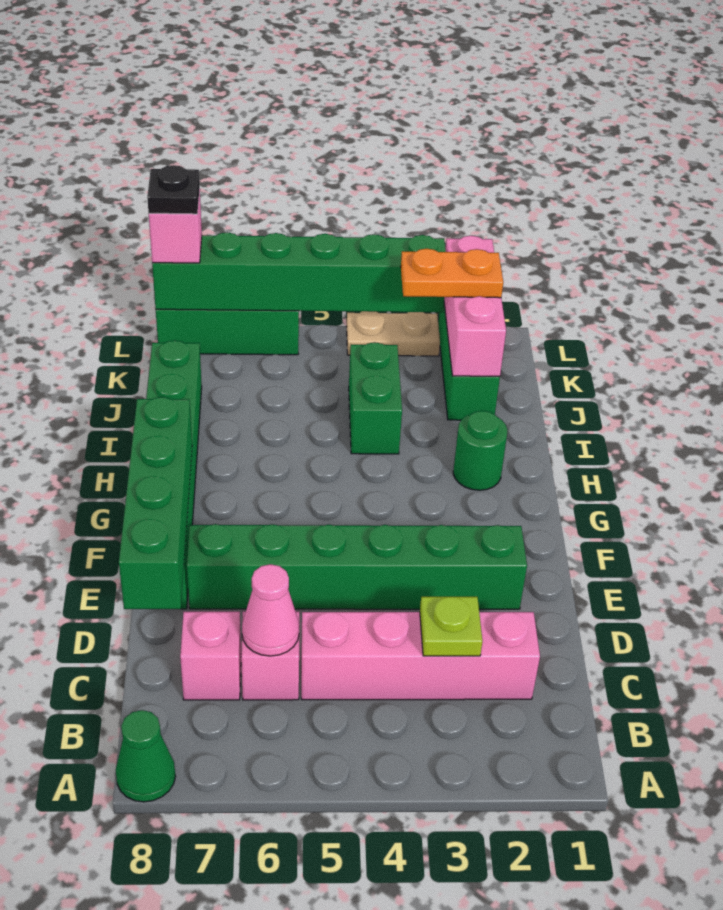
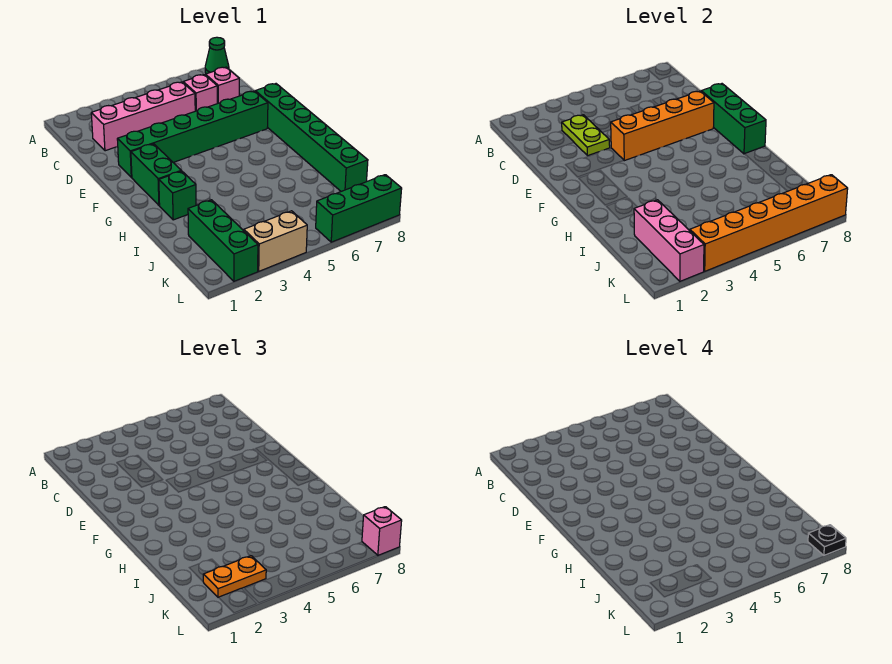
lime 1x1 plate [420,597,482,656] -> lime 1x2 plate [562,115,610,156]
pink 1x1 cone [242,564,299,656] -> none
green 1x4 brick [119,397,192,609] -> green 1x3 brick [701,84,766,154]
none -> orange 1x4 brick [611,91,714,161]
green 1x1 round brick [453,411,508,490] -> green 1x1 brick [159,171,196,220]
green 1x2 brick [349,342,402,454] -> green 1x2 brick moved to [131,144,181,205]
tan 1x2 plate [346,311,440,356] -> tan 1x2 brick [244,211,307,271]
green 1x6 brick [152,232,446,312] -> orange 1x6 brick [690,175,848,271]

